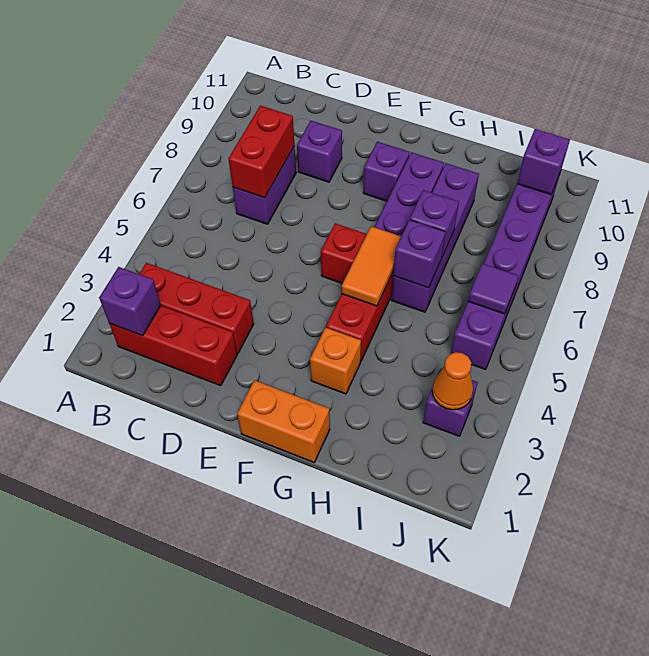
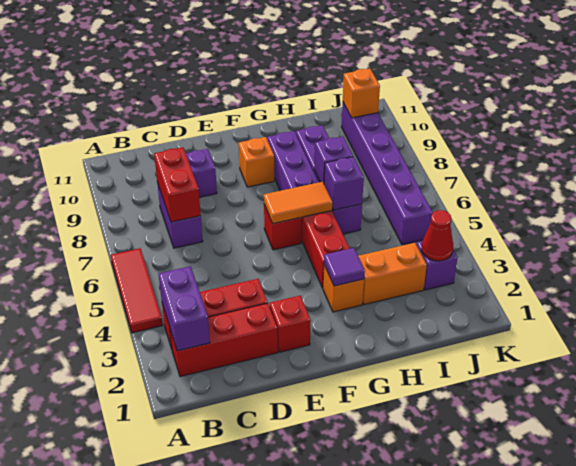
none -> red 1x3 tile [111,248,163,333]
purple 1x1 brick [99,267,161,336] -> purple 1x2 brick [159,266,210,351]
none -> red 1x1 brick [270,296,311,352]
orange 1x2 brick [237,380,330,462] -> orange 1x2 brick moved to [358,243,427,305]
purple 1x1 brick [363,142,409,201] -> orange 1x1 brick [239,137,274,187]
orange 1x2 tile [342,226,401,306] -> orange 1x2 tile turned to [264,182,332,224]
orange 1x1 cone [432,352,473,410] -> red 1x1 cone [422,210,453,261]
purple 1x1 tile [468,264,518,314] -> purple 1x1 tile moved to [323,248,365,286]
purple 1x1 brick [517,129,570,194] -> orange 1x1 brick [343,69,380,118]

